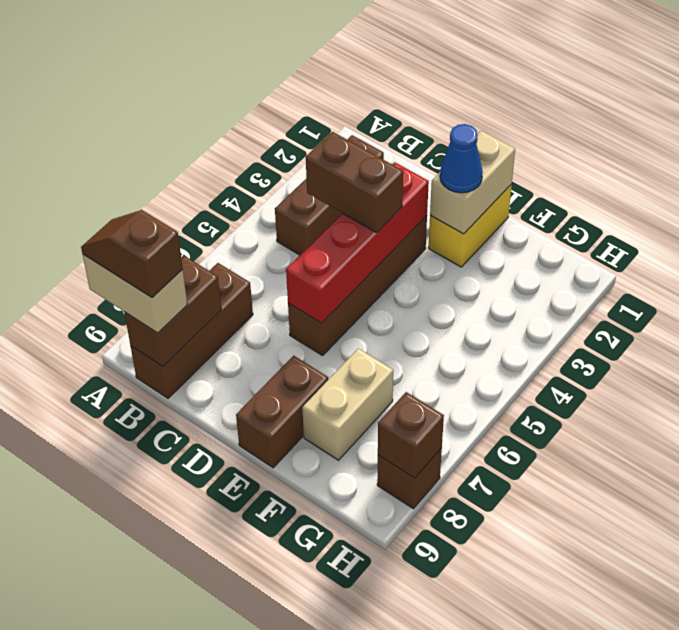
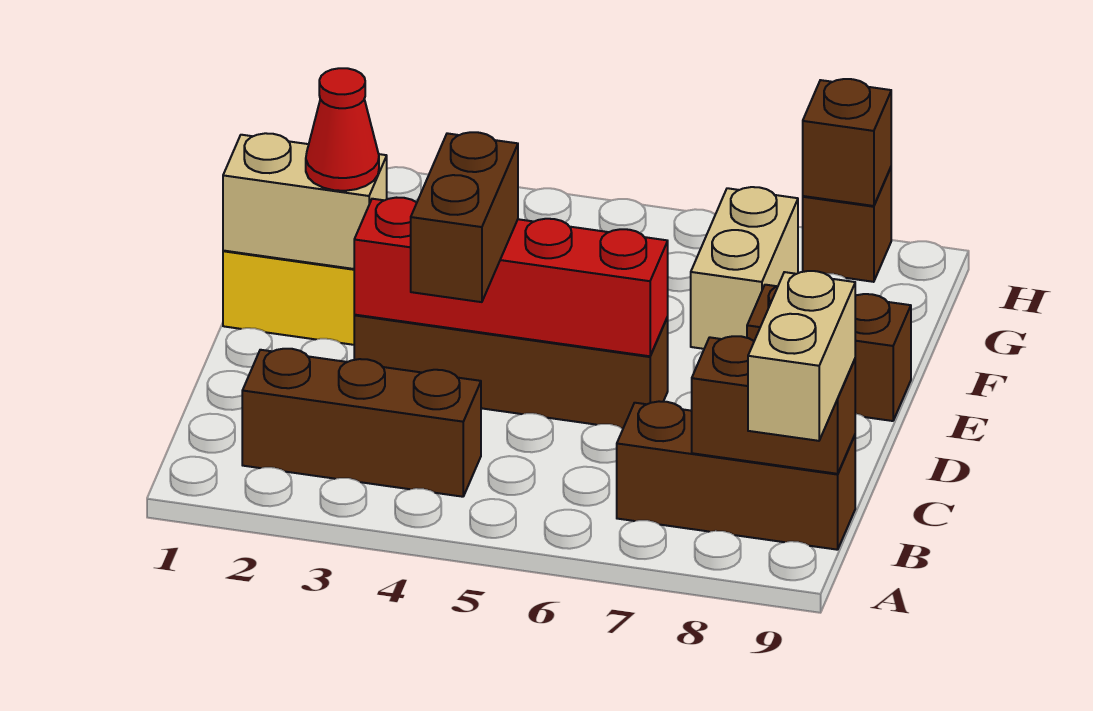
brown 1x2 slope [81,210,183,298] -> none
blue 1x1 cone [440,124,483,193] -> red 1x1 cone [306,68,379,191]
tan 1x2 brick [302,348,393,460] -> tan 1x2 brick turned to [691,187,798,349]

